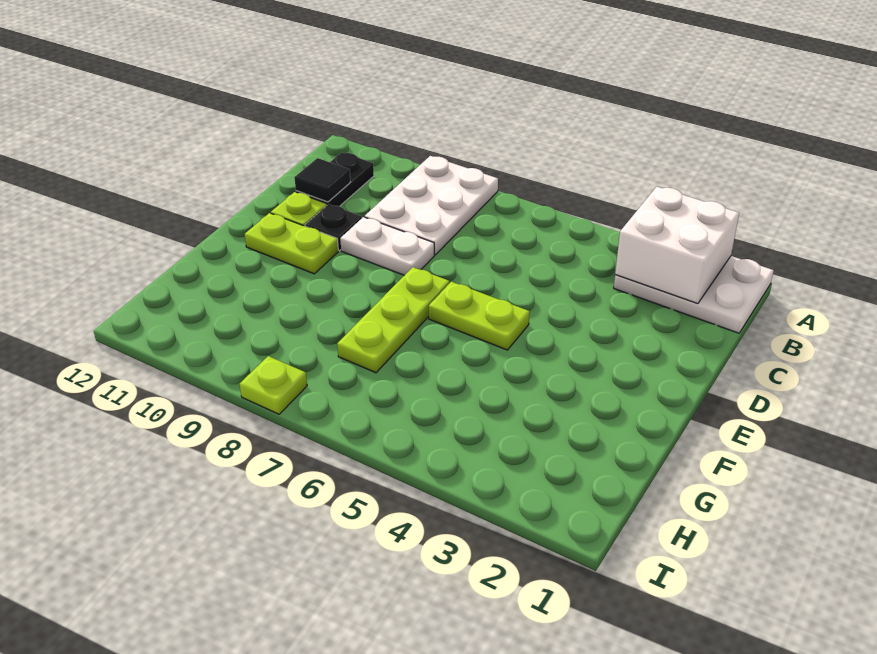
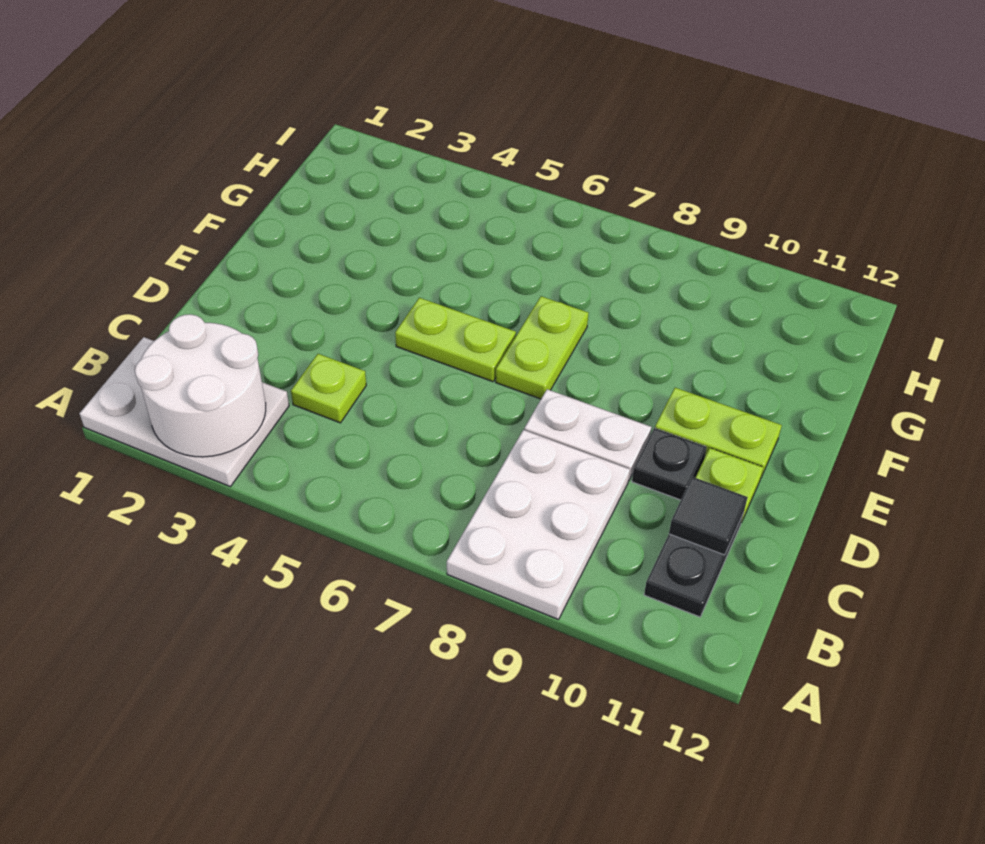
white 2x2 brick [615,187,739,304] -> white 2x2 round brick [135,314,266,457]
lime 1x3 plate [337,267,449,373] -> lime 1x2 plate [496,296,589,399]
lime 1x1 plate [239,356,307,414] -> lime 1x1 plate moved to [291,354,366,423]

